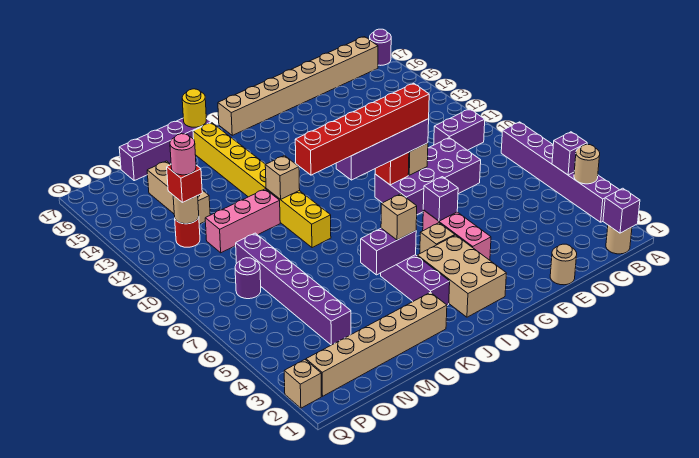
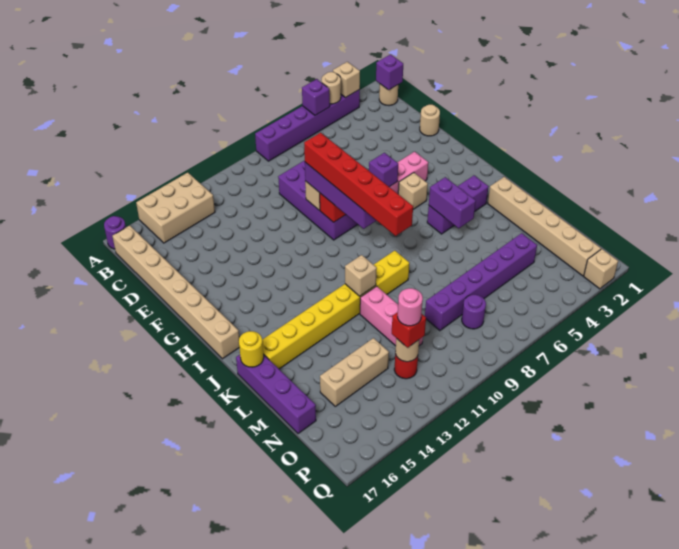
purple 1x2 brick [434,109,485,150] -> none
tan 2x3 brick [417,235,506,317] -> tan 2x3 brick moved to [136,173,215,243]
tan 1x1 brick [381,194,417,240] -> tan 1x1 brick moved to [333,62,360,98]

